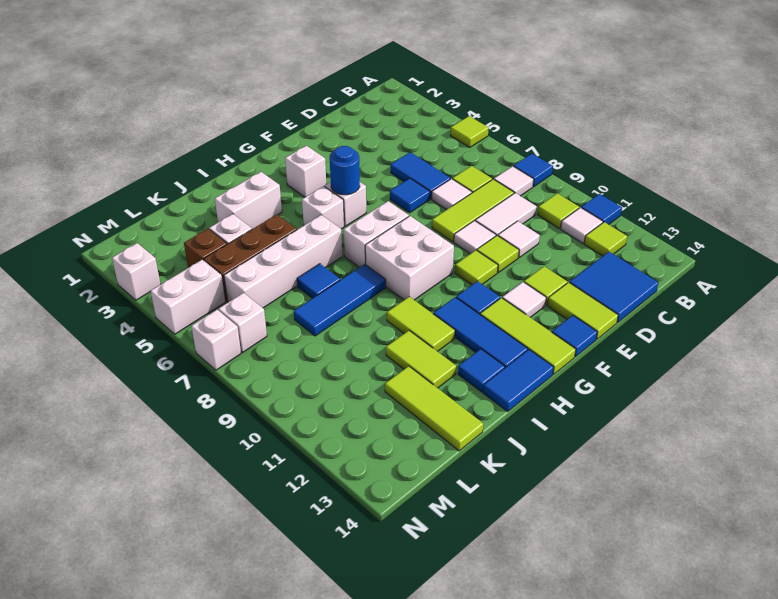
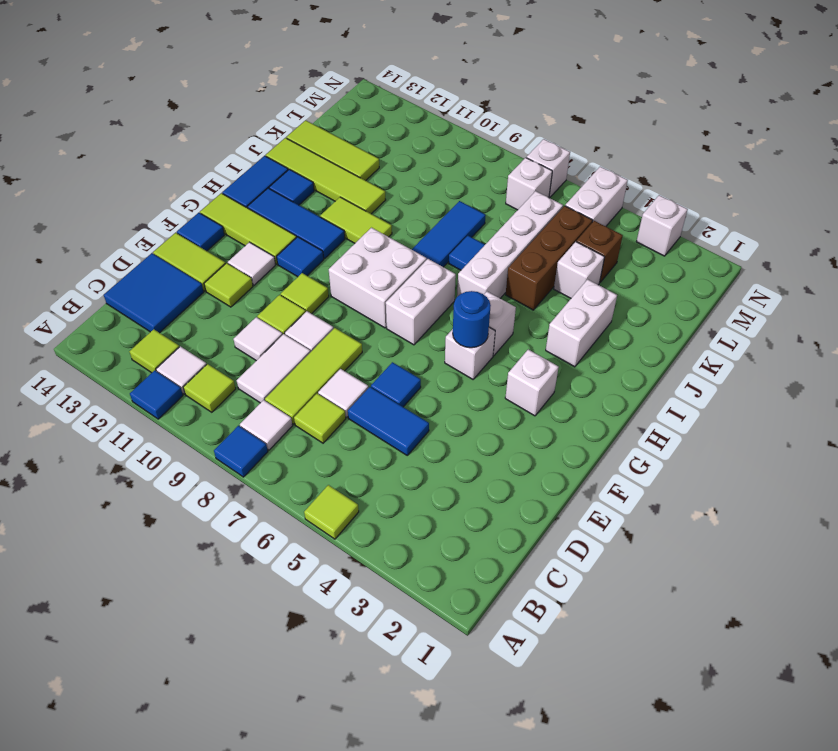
lime 1x2 tile [386,331,456,388] -> lime 1x4 tile [266,138,386,214]

